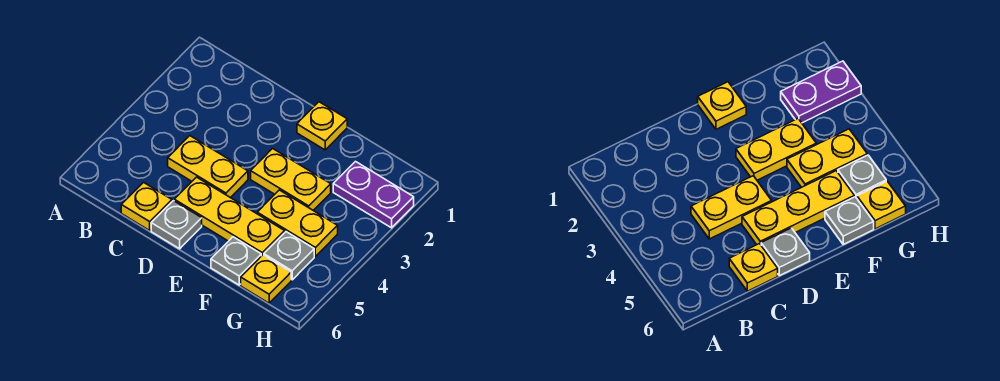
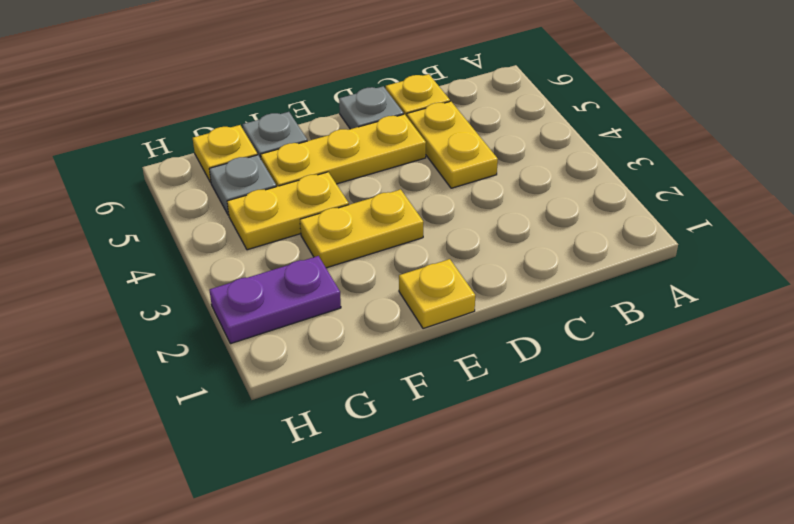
yellow 1x2 plate [168,136,248,198] -> yellow 1x2 plate turned to [407,101,498,188]

